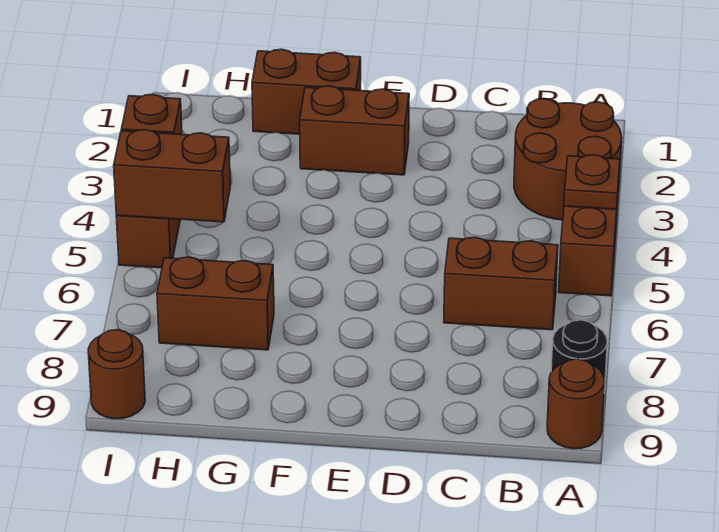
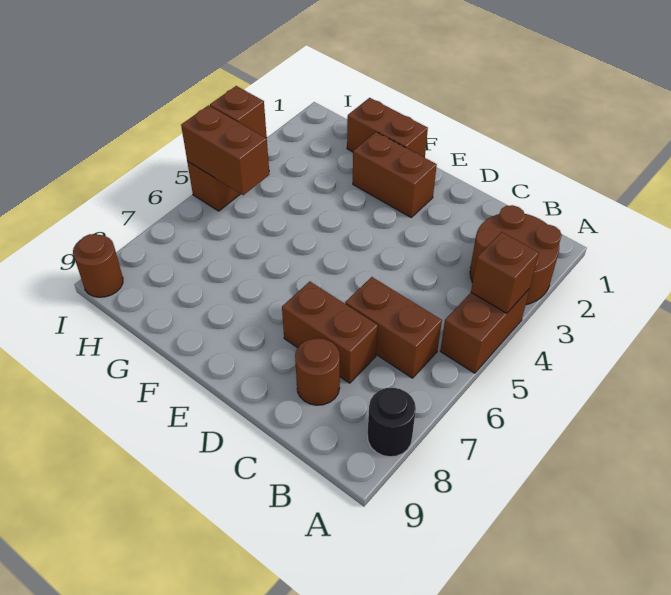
brown 1x1 plate [564,155,620,209] -> brown 1x1 brick [471,232,539,313]
brown 1x1 round brick [547,359,605,449] -> brown 1x1 round brick moved to [295,338,340,405]
brown 1x2 brick [157,257,274,350] -> brown 1x2 brick moved to [282,282,378,383]

